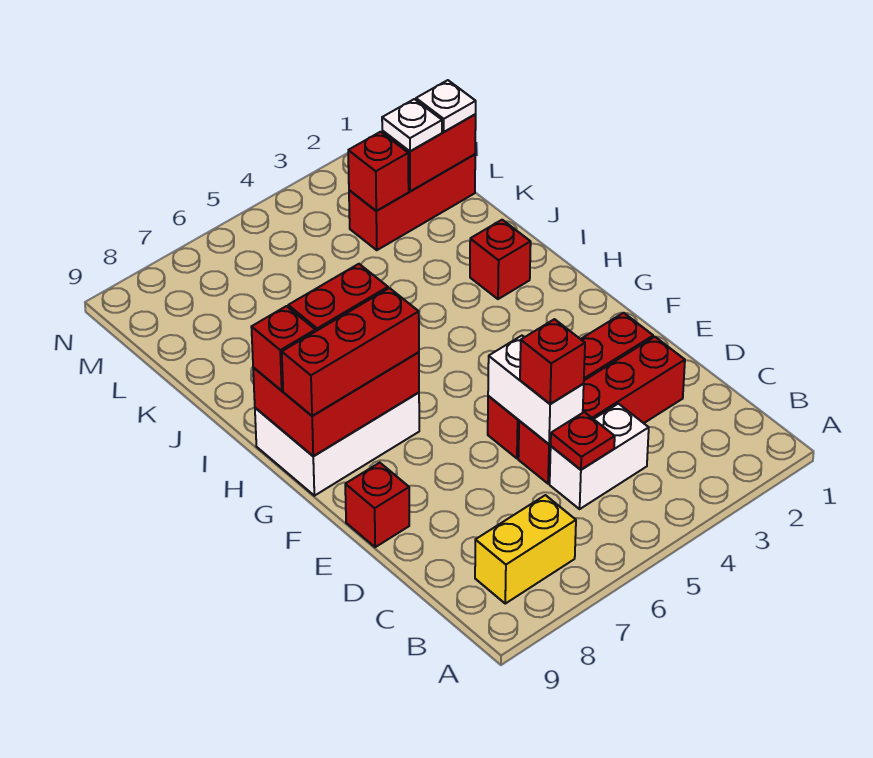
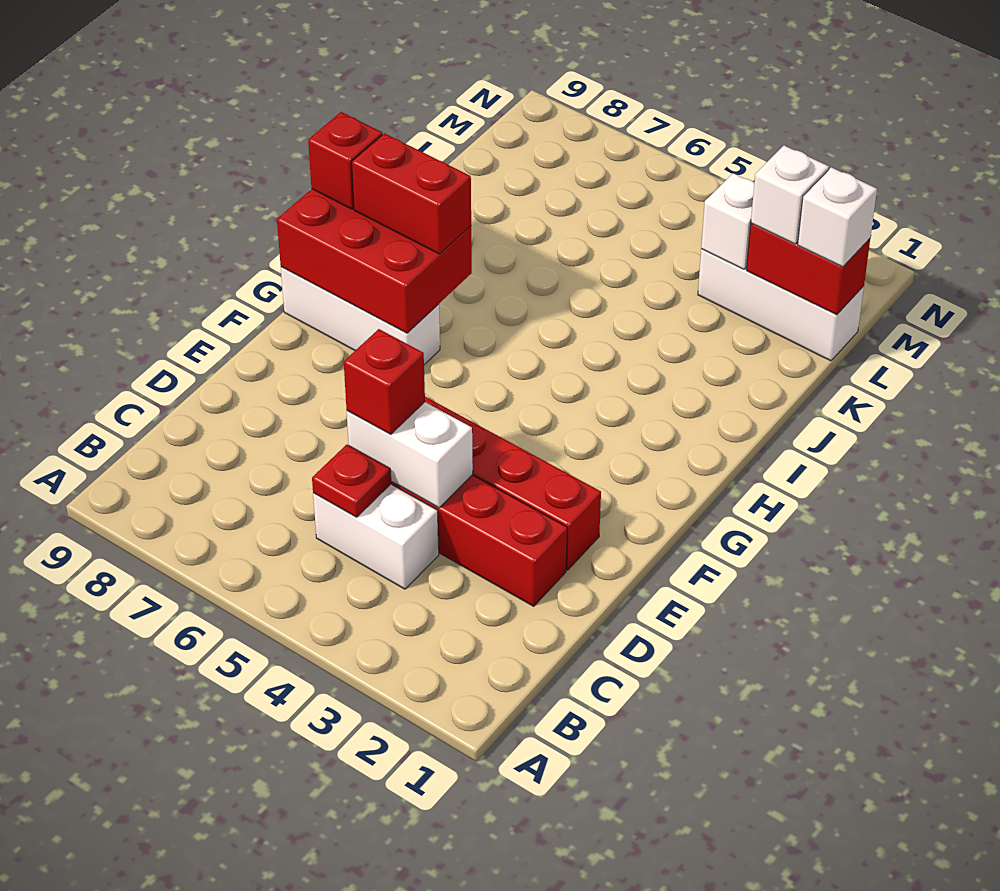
yellow 1x2 brick [475,495,576,604] -> none
white 1x2 brick [488,336,584,444] -> white 1x2 brick turned to [347,402,473,508]
red 1x1 brick [345,463,409,547] -> none
white 2x3 brick [255,392,419,496] -> white 1x3 brick [281,267,440,365]
red 1x3 brick [282,288,419,416] -> none
red 1x1 brick [470,220,531,299] -> none
red 1x3 brick [349,154,475,250] -> white 1x3 brick [698,249,864,361]
white 1x1 plate [416,80,476,132] -> white 1x1 brick [798,167,877,267]
white 1x1 plate [382,99,442,151] -> white 1x1 brick [751,146,829,244]
red 1x1 brick [348,132,409,211] -> white 1x1 brick [701,173,754,269]

